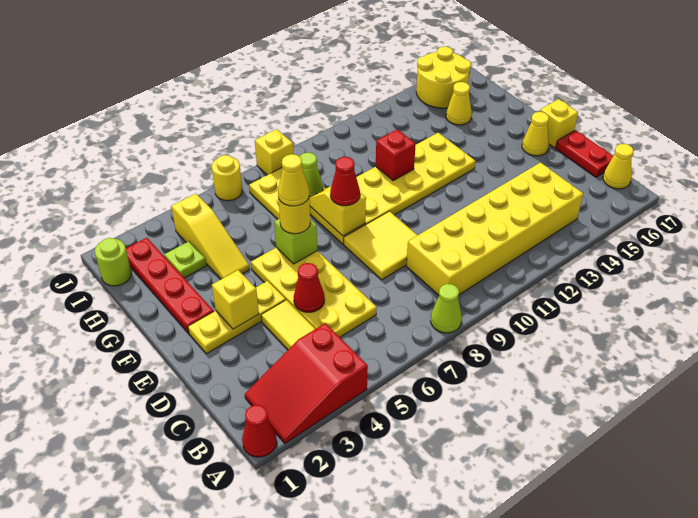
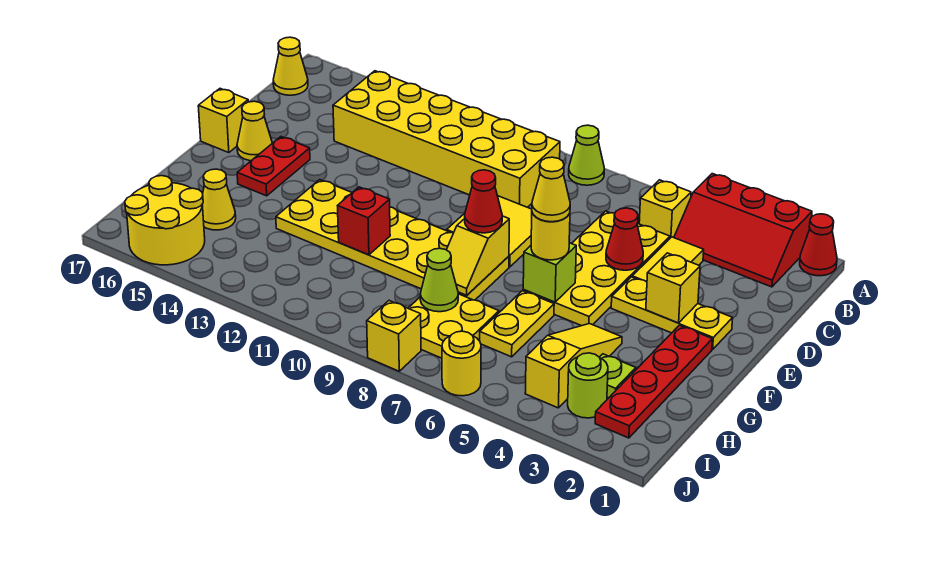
red 2x3 slope [245,323,368,443] -> red 2x3 slope turned to [674,174,812,287]
none -> yellow 1x1 brick [639,180,691,238]
red 1x2 plate [556,130,613,177] -> red 1x2 plate moved to [237,137,310,196]
none -> yellow 1x2 plate [480,291,554,357]
lime 1x1 round brick [95,238,131,286] -> lime 1x1 round brick moved to [568,353,608,418]

